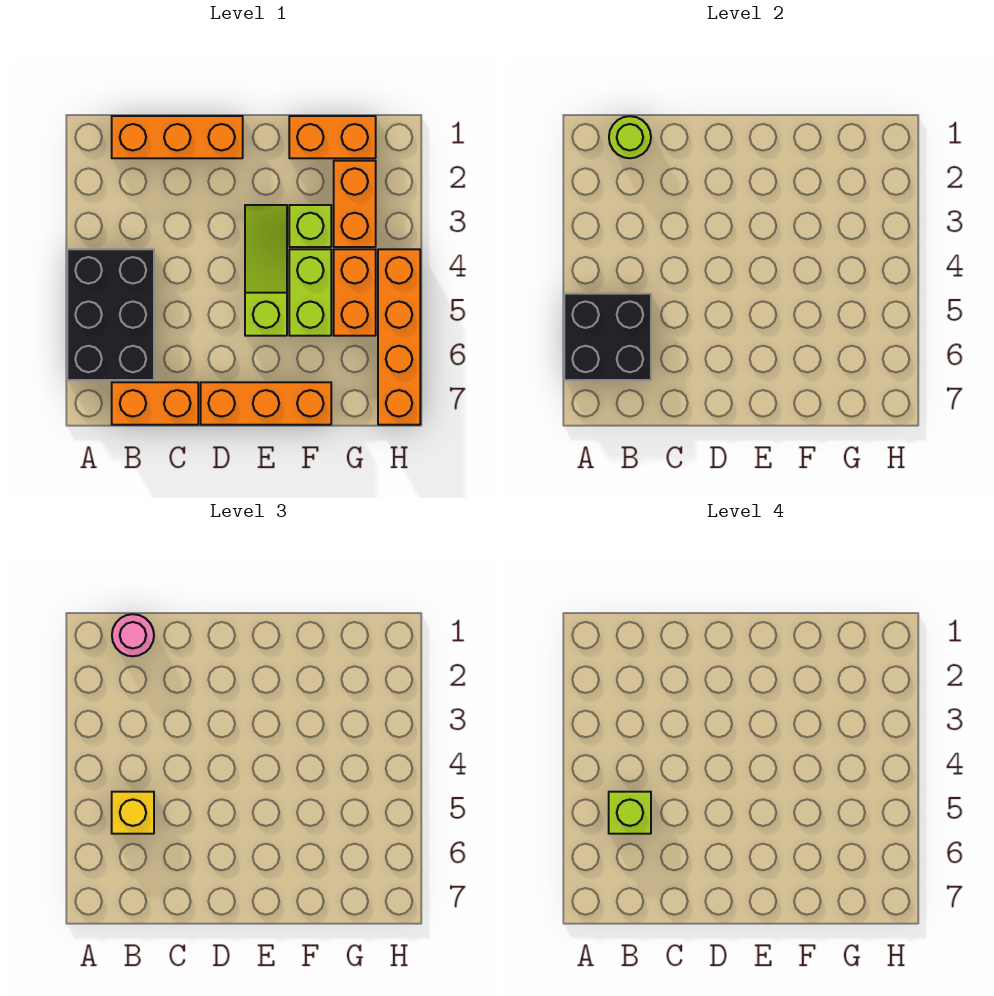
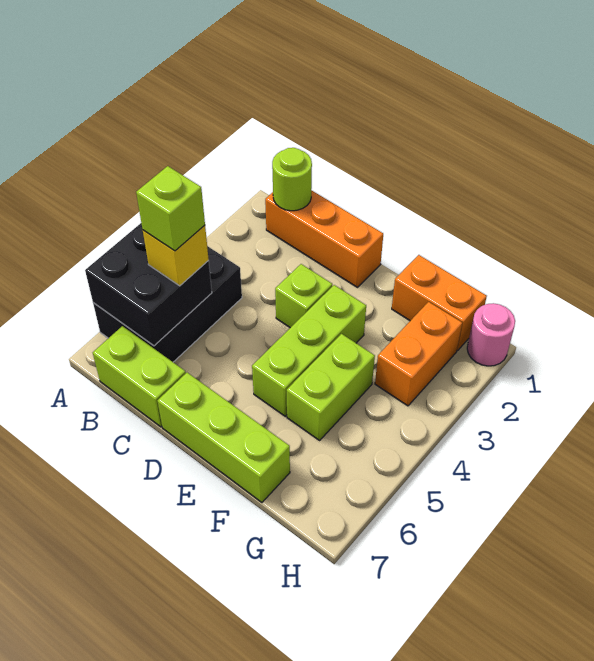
pink 1x1 round brick [112,614,154,656] -> pink 1x1 round brick moved to [467,303,515,366]
orange 1x2 brick [112,382,198,425] -> lime 1x2 brick [93,326,186,427]
orange 1x3 brick [201,382,331,425] -> lime 1x3 brick [158,373,290,502]
lime 1x3 slope [245,205,287,336] -> lime 1x3 brick [252,285,366,416]
lime 1x1 brick [289,205,331,247] -> lime 1x1 brick moved to [275,264,332,328]
orange 1x2 brick [334,249,376,336] -> none
orange 1x4 brick [378,249,420,425] -> none

